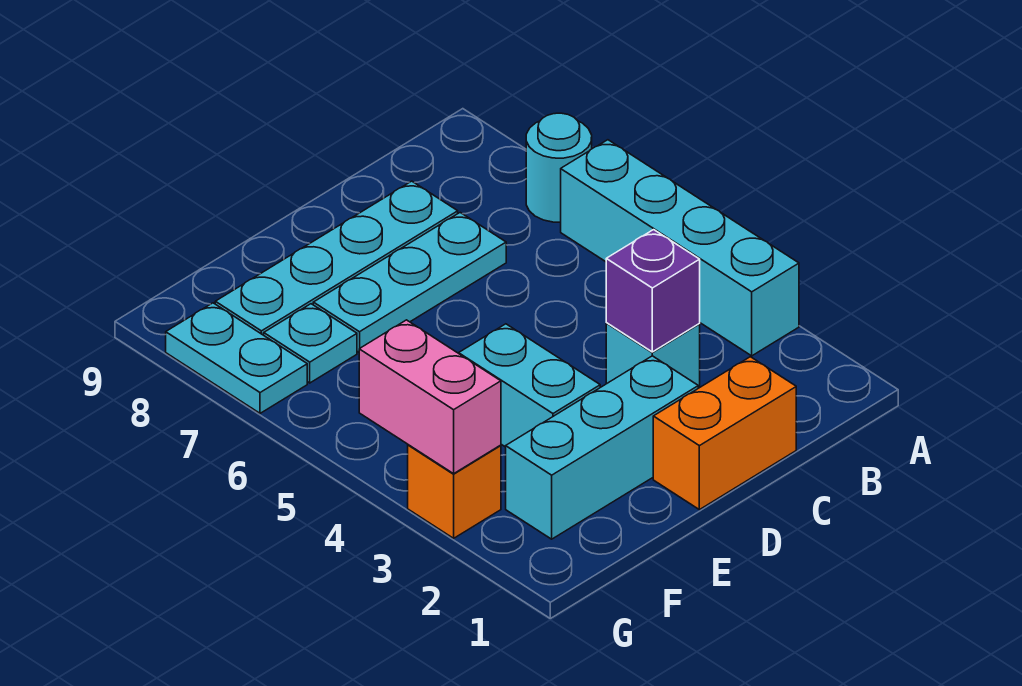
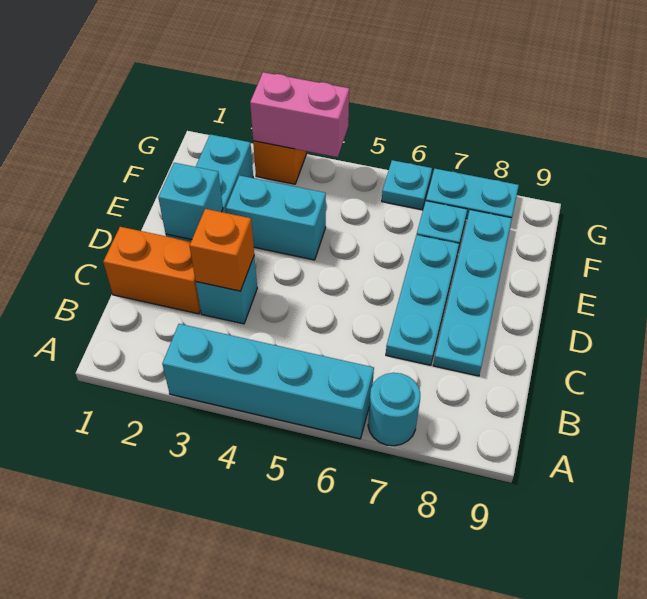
orange 1x2 brick [653,357,796,510] -> orange 1x2 brick turned to [103,227,201,314]
purple 1x1 brick [606,230,700,352] -> orange 1x1 brick [190,209,254,291]
none -> cyan 1x1 brick [158,163,223,240]
none -> cyan 1x1 plate [382,160,432,210]

